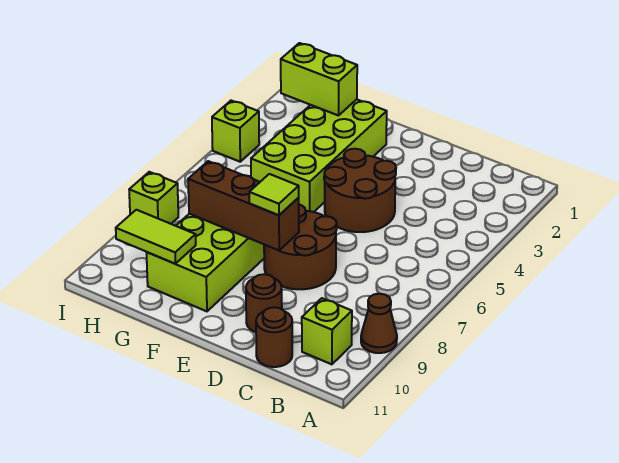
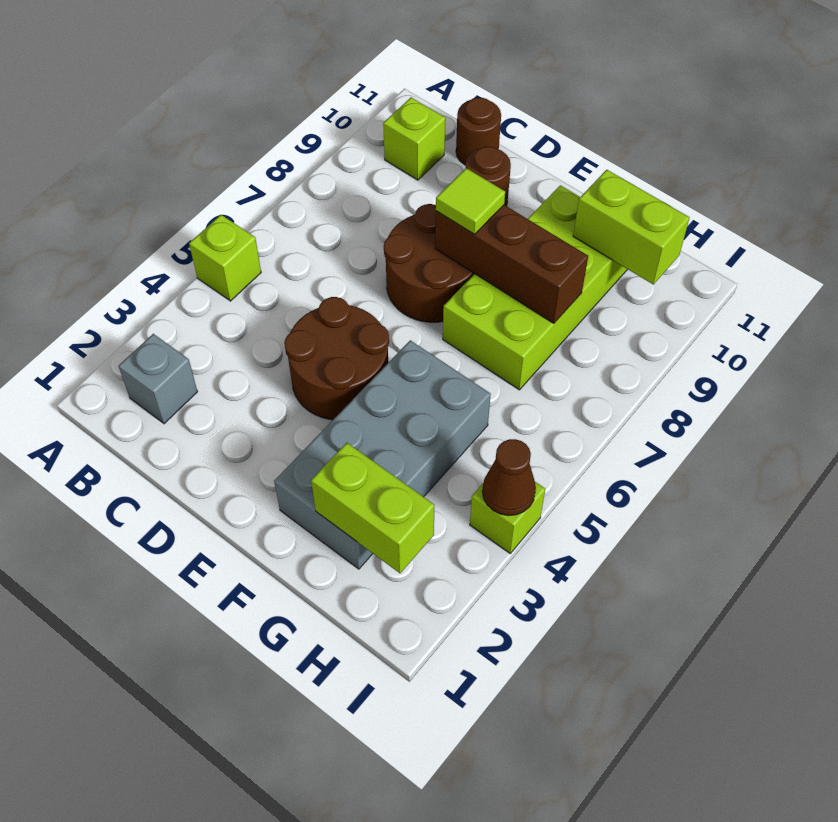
brown 1x1 cone [361,294,397,353] -> brown 1x1 cone moved to [482,439,536,516]
none -> grey 1x1 brick [119,334,197,424]
lime 2x4 brick [251,99,387,212] -> grey 2x4 brick [274,340,491,569]
lime 1x2 tile [116,210,196,264] -> lime 1x2 brick [573,170,690,285]
lime 1x1 brick [129,172,178,224] -> lime 1x1 brick moved to [189,215,261,301]

